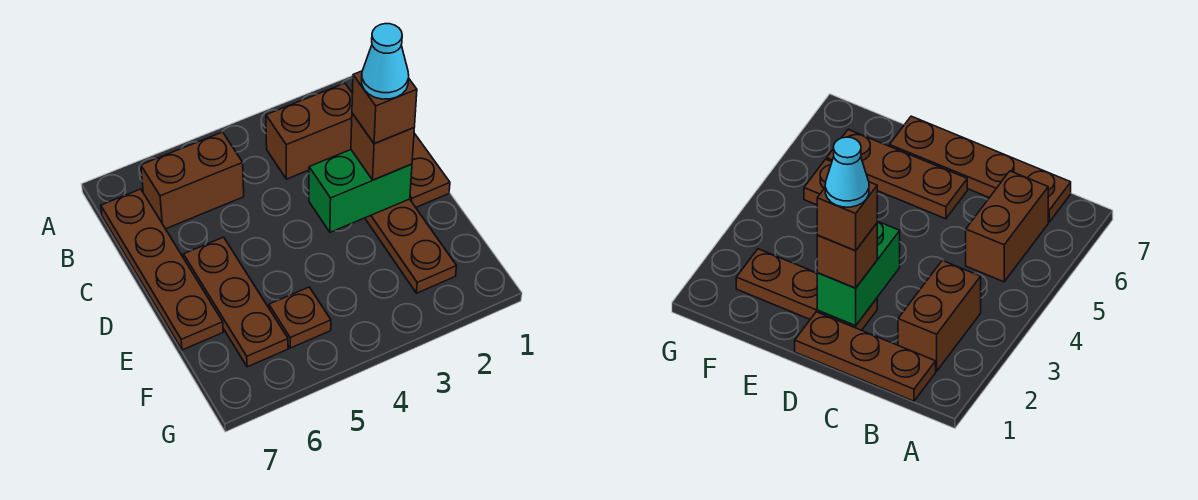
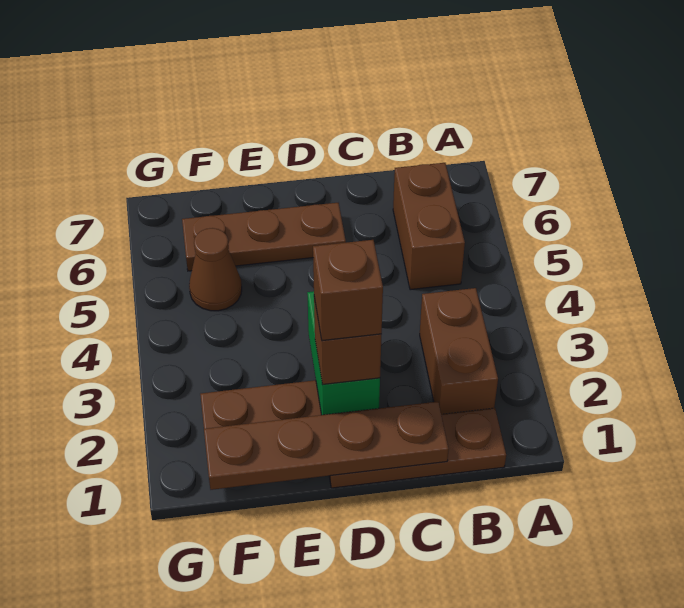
brown 1x4 plate [101,189,223,350] -> brown 1x4 plate moved to [204,402,449,490]
cyan 1x1 cone [362,24,409,99] -> none
brown 1x1 plate [269,287,331,348] -> brown 1x1 cone [189,228,242,311]

